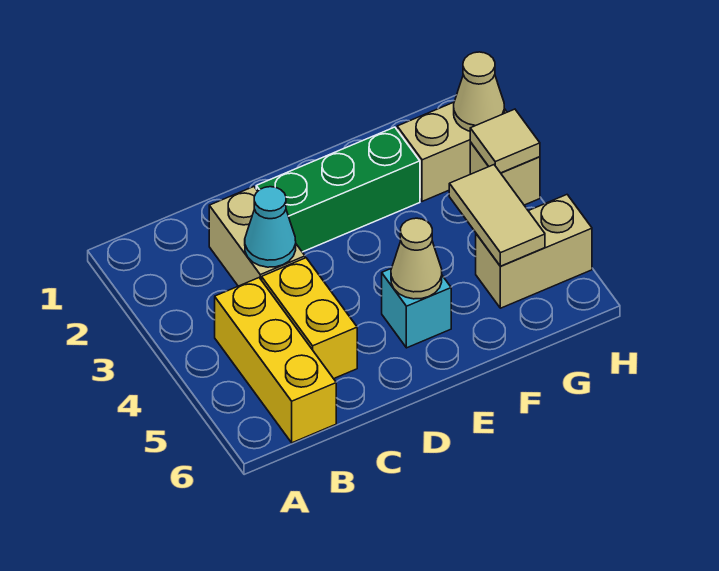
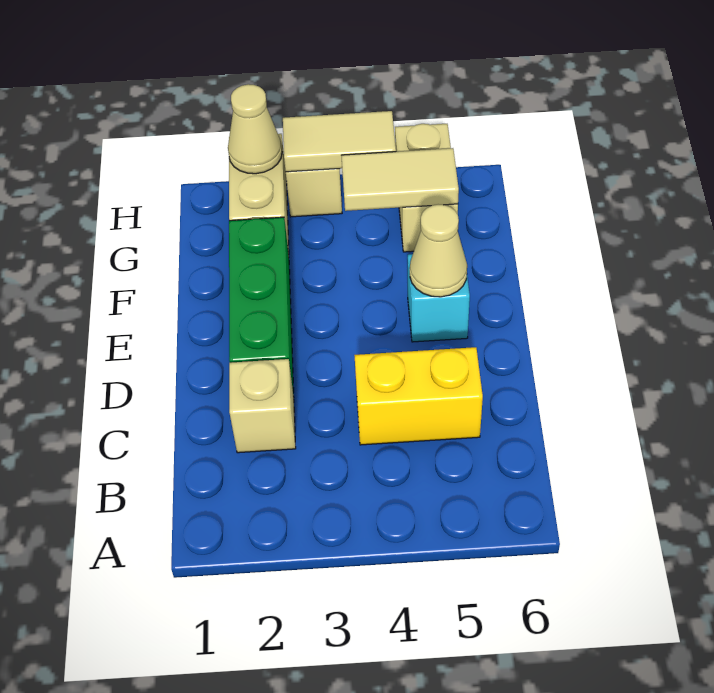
yellow 1x3 brick [215,278,336,443] -> none
tan 1x2 brick [209,187,305,286] -> tan 1x1 brick [229,359,296,453]
cyan 1x1 cone [245,187,296,267] -> none
tan 1x1 tile [470,109,540,173] -> tan 1x2 tile [283,111,396,172]

